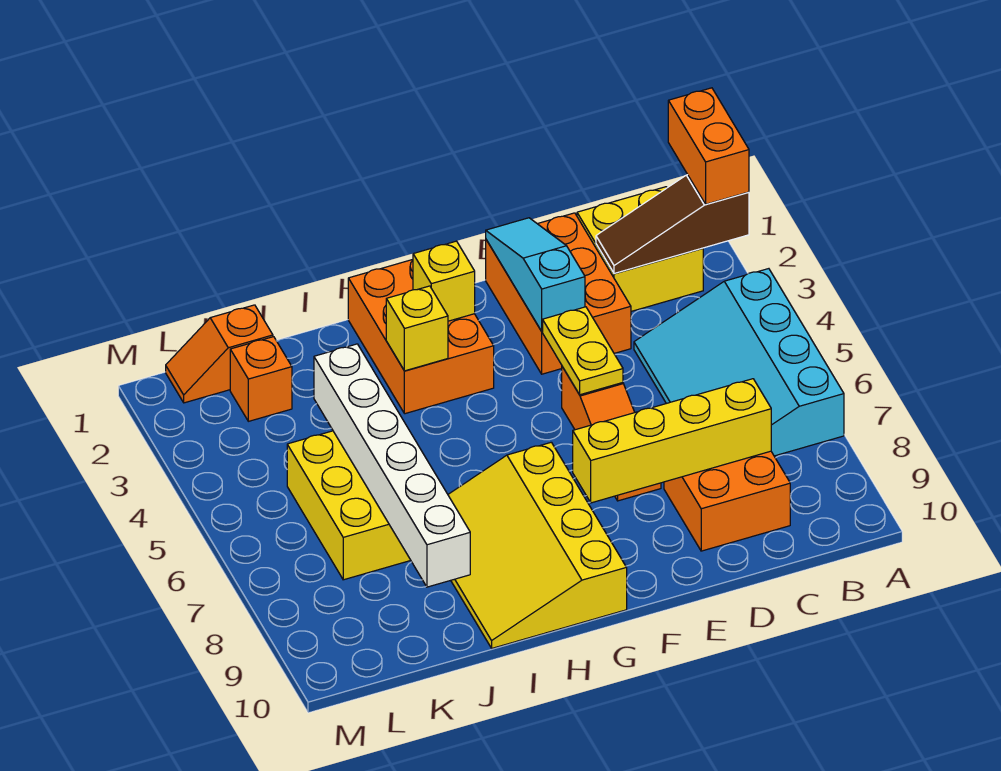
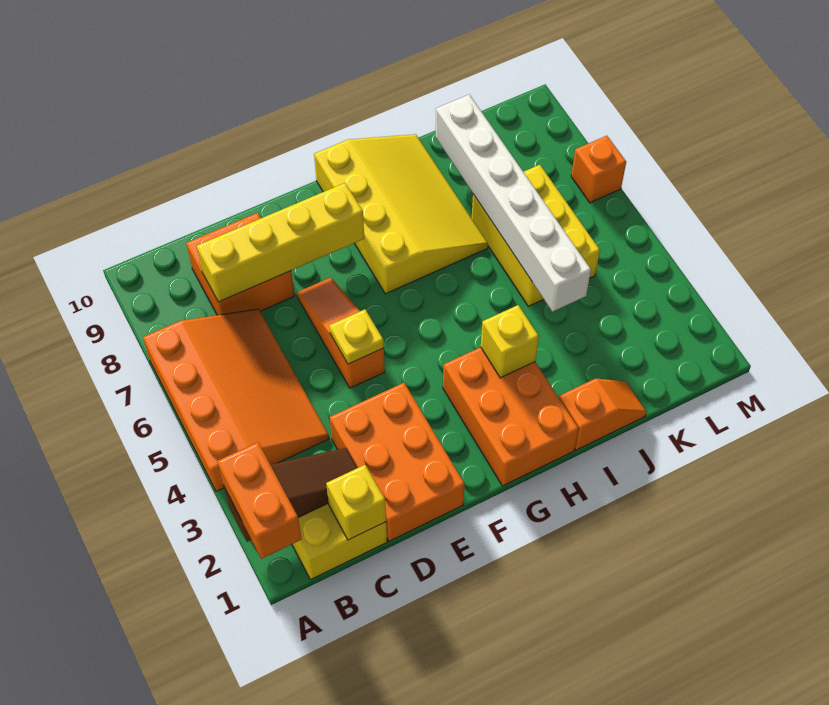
cyan 3x4 slope [634,269,844,456] -> orange 3x4 slope [143,309,329,492]
cyan 1x3 slope [486,218,585,331] -> none
yellow 1x2 plate [542,307,623,395] -> yellow 1x1 plate [329,309,384,364]
yellow 1x1 brick [413,241,475,321] -> yellow 1x1 brick moved to [326,465,386,540]
orange 1x2 slope [166,305,273,403] -> orange 1x2 slope moved to [559,379,647,450]
orange 1x1 brick [230,337,292,421] -> orange 1x1 brick moved to [571,136,626,203]

